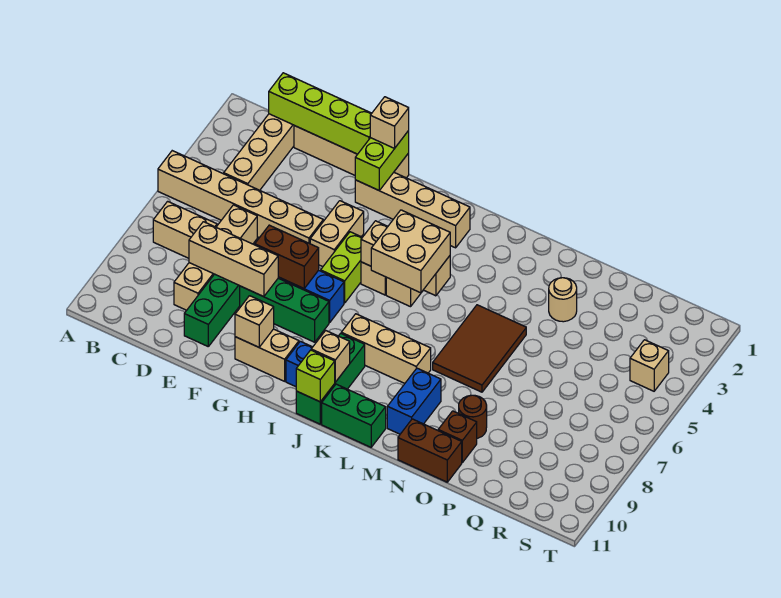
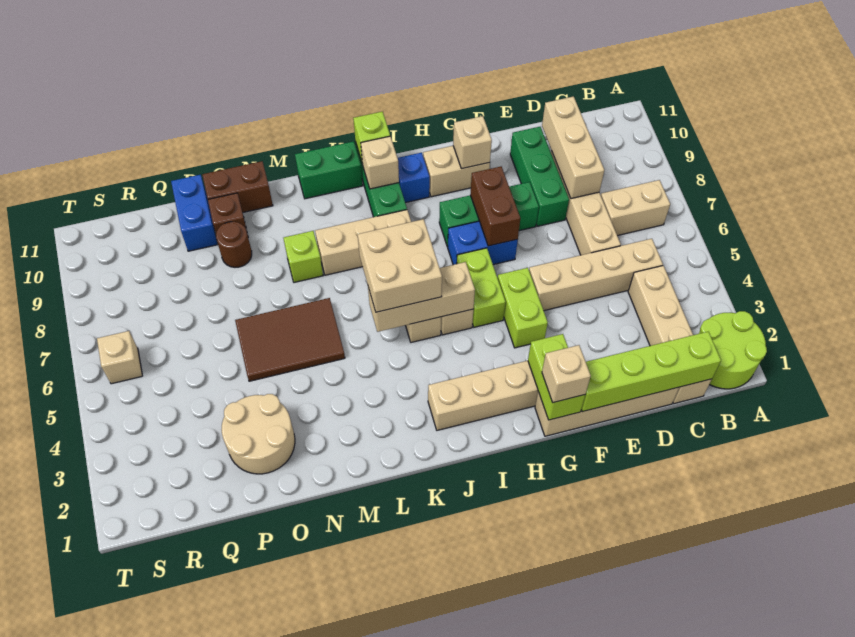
none -> lime 2x2 round brick [699,311,767,389]
tan 1x6 brick [158,151,323,244] -> tan 1x4 brick [529,239,663,311]
tan 1x3 brick [189,222,278,297] -> tan 1x3 brick turned to [542,97,604,199]
brown 1x2 brick [255,225,319,288] -> brown 1x2 brick turned to [470,167,520,246]
tan 1x2 brick [310,201,364,267] -> lime 1x2 brick [498,268,548,348]
brown 2x3 tile [433,305,526,392] -> brown 2x3 tile turned to [235,298,345,381]
none -> lime 1x1 brick [283,231,323,282]
blue 1x2 brick [387,368,441,434] -> blue 1x2 brick moved to [171,175,218,251]
tan 1x1 round brick [549,278,577,322] -> tan 2x2 round brick [222,394,295,474]
tan 1x1 brick [630,340,669,391] -> tan 1x1 brick moved to [97,331,142,384]

